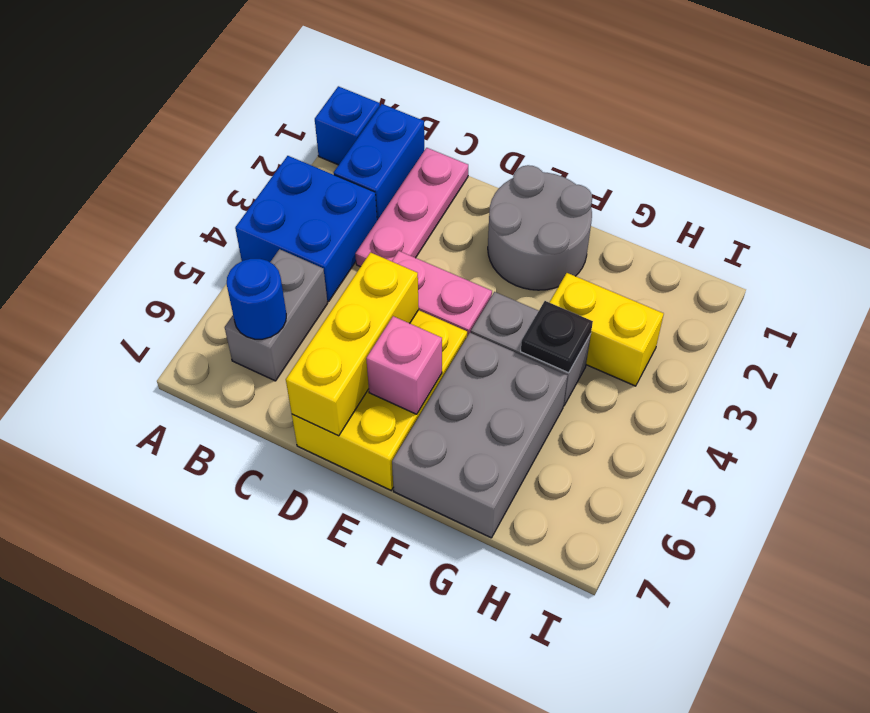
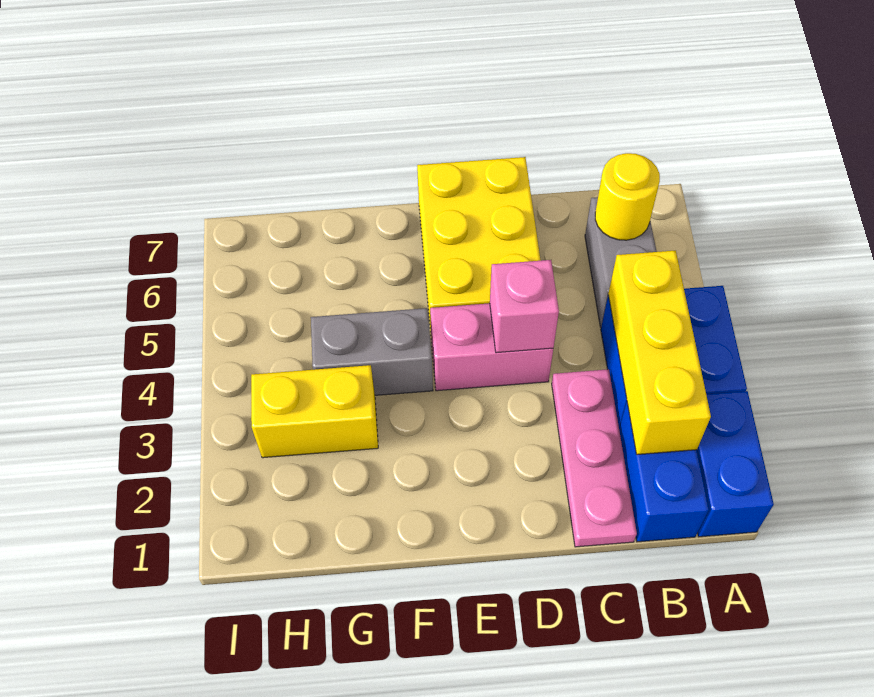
blue 1x1 brick [315,86,380,165] -> blue 1x2 brick [697,391,774,537]
blue 1x1 round brick [226,259,286,339] -> yellow 1x1 round brick [595,153,660,240]
yellow 1x3 brick [286,253,419,436] -> yellow 1x3 brick moved to [608,251,711,455]
grey 2x2 round brick [488,165,592,290] -> none
pink 1x1 brick [366,316,442,414] -> pink 1x1 brick moved to [490,260,559,353]
grey 2x3 brick [392,333,567,538] -> none
black 1x1 plate [521,301,593,373] -> none

